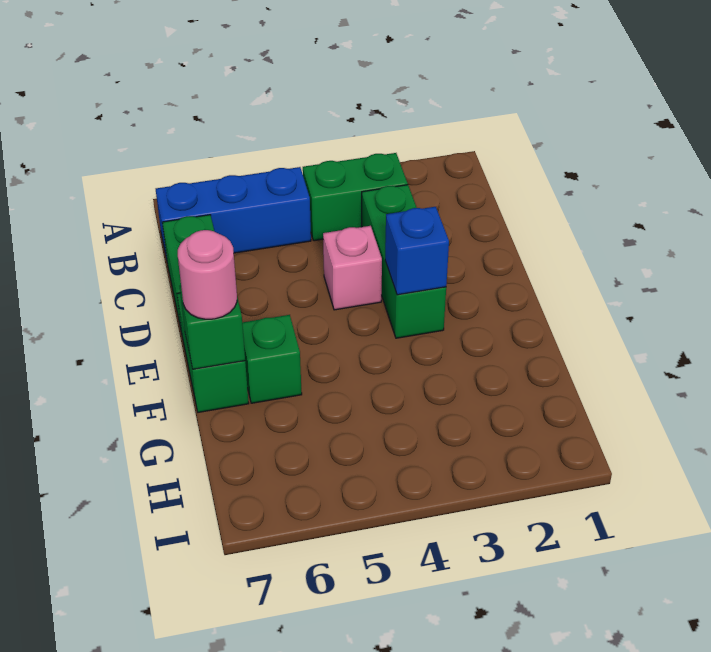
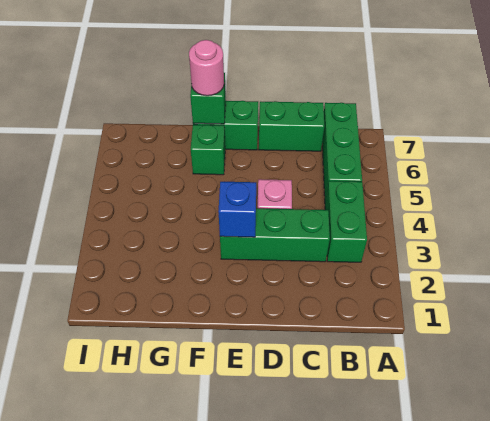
blue 1x3 brick [156,167,311,259] -> green 1x3 brick [322,103,362,201]

